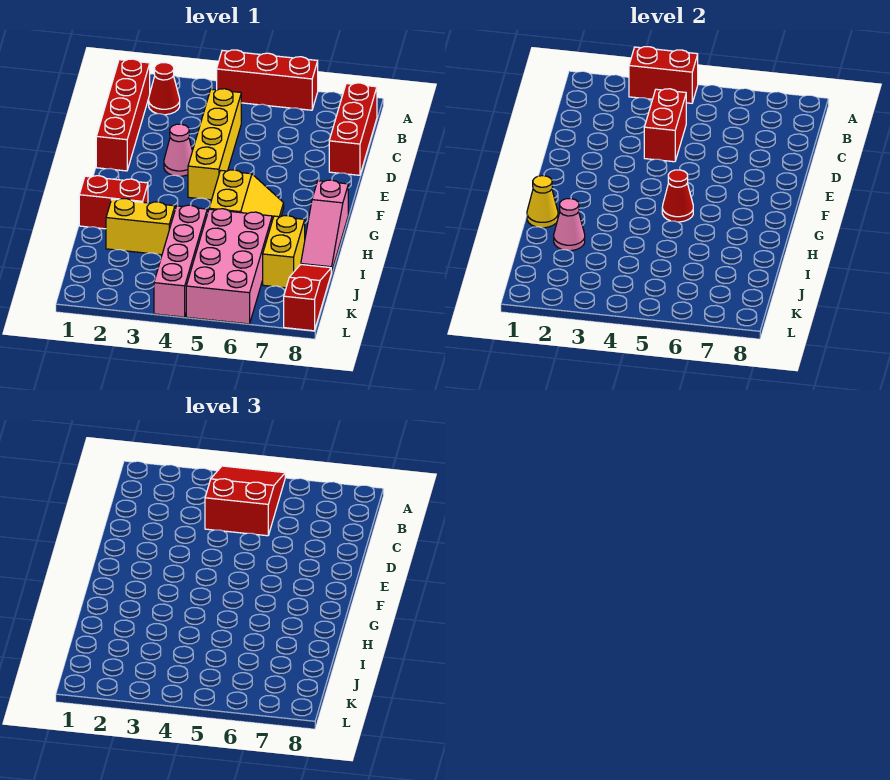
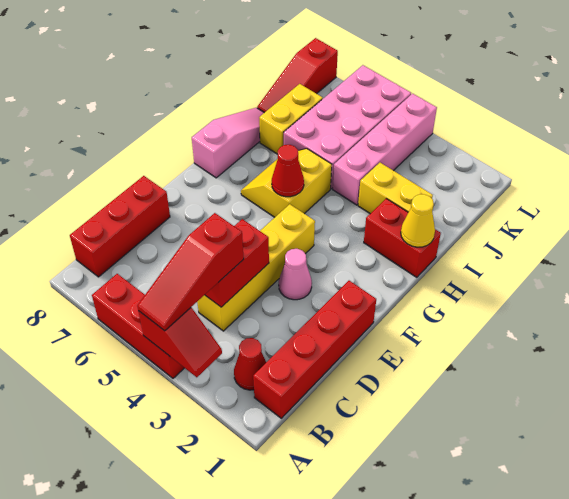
red 1x2 brick [629,47,698,103] -> red 1x2 slope [138,308,222,377]
red 2x3 slope [205,466,285,536] -> red 1x3 slope [137,213,244,331]
pink 1x1 cone [554,199,585,251] -> none

